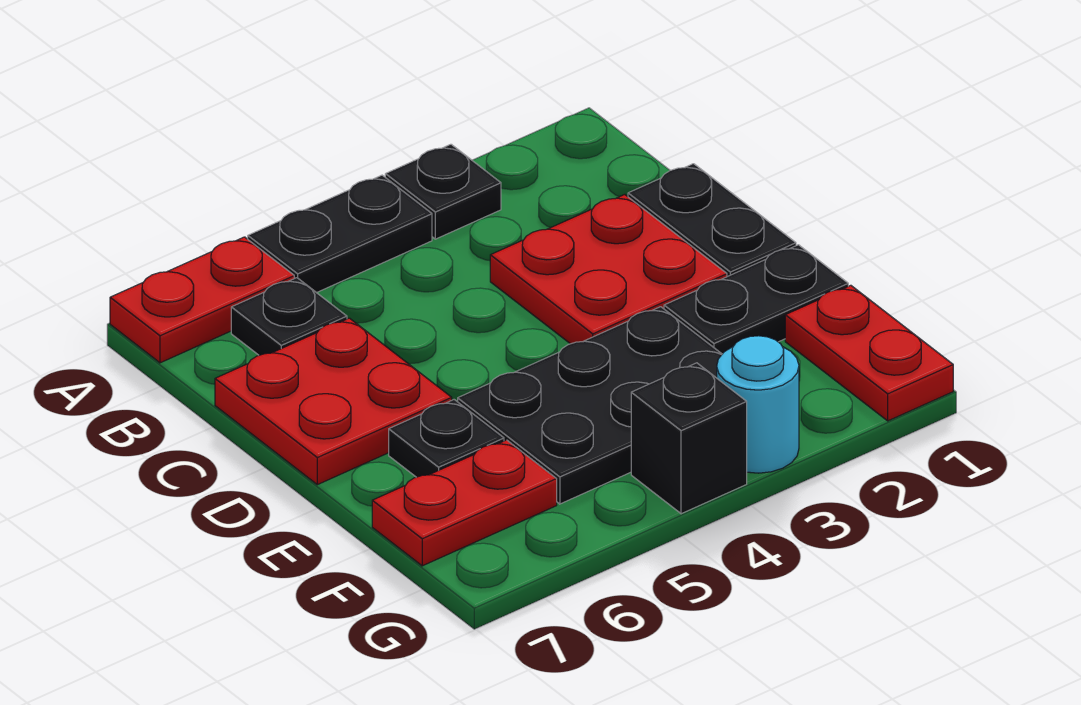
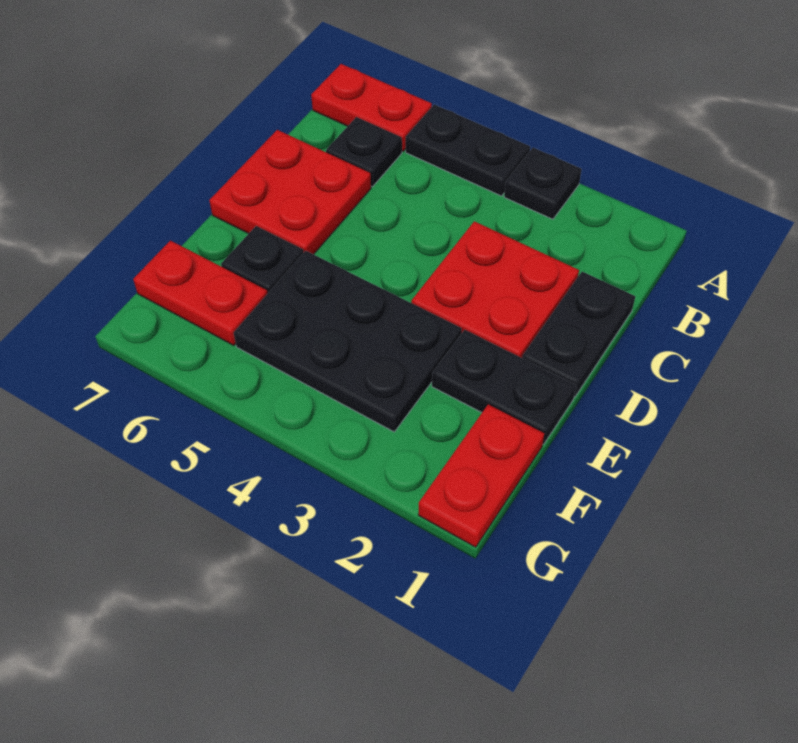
cyan 1x1 round brick [717,336,799,473] -> none
black 1x1 brick [631,363,747,514] -> none

